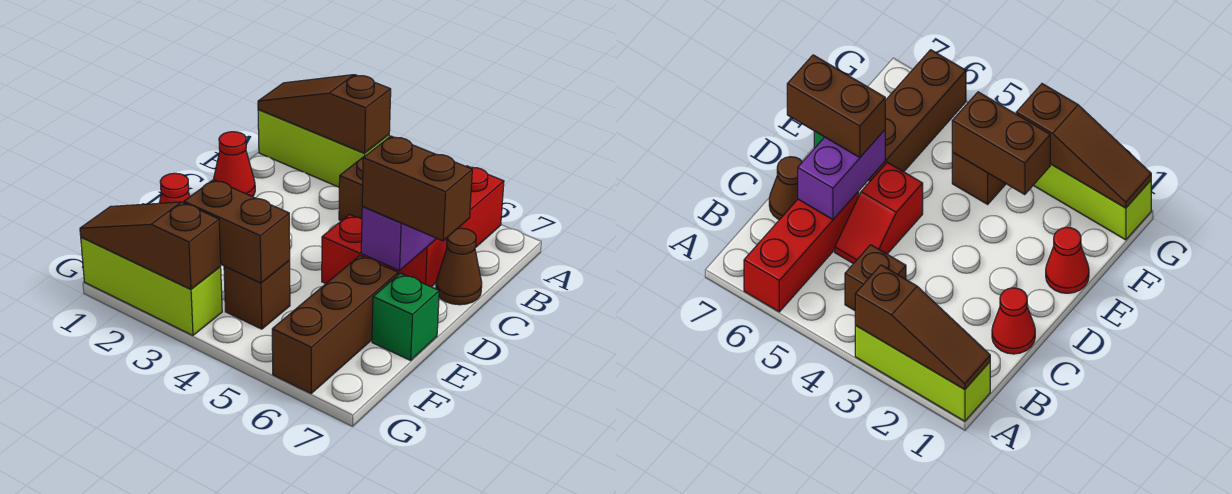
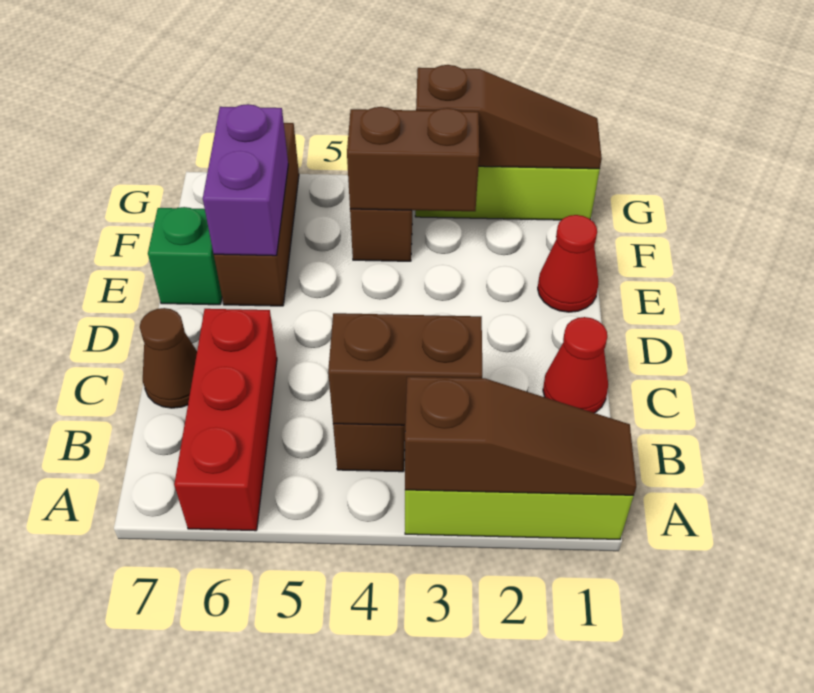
red 1x2 slope [322,215,388,284] -> none
purple 1x2 brick [361,207,437,270] -> purple 1x2 brick moved to [203,104,288,256]
brown 1x2 brick [362,136,472,241] -> brown 1x2 brick moved to [328,313,482,426]

